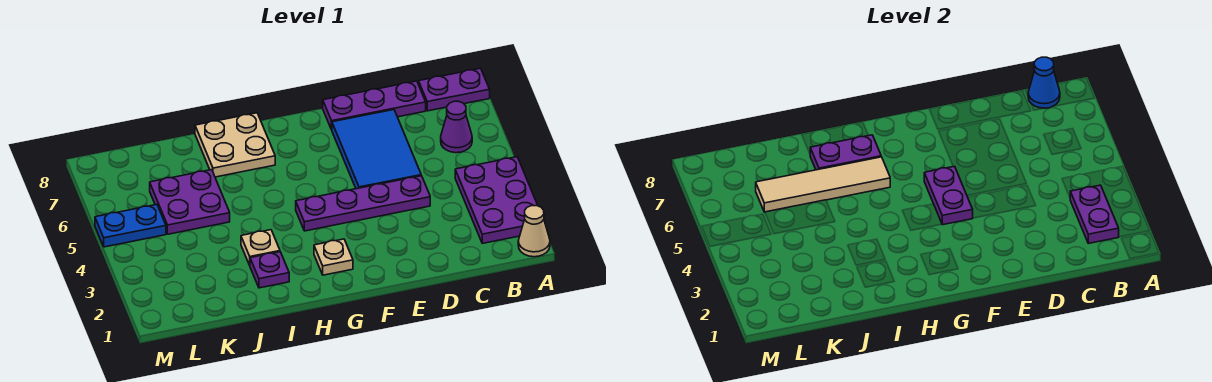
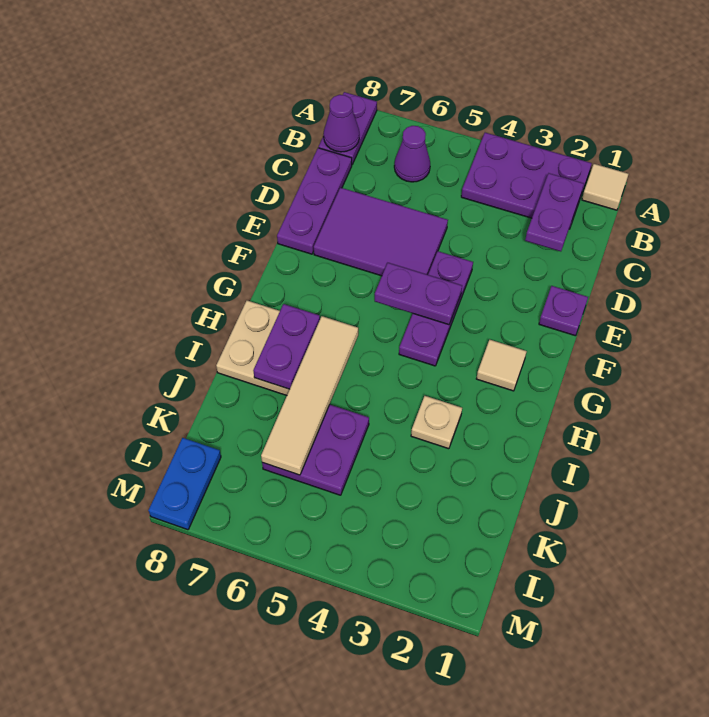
tan 1x1 cone [518,206,550,257] -> tan 1x1 tile [582,164,629,210]
purple 1x2 plate [1070,185,1119,243] -> purple 1x2 plate turned to [525,173,584,251]
blue 1x1 cone [1028,57,1060,108] -> purple 1x1 cone [324,95,360,152]
purple 1x4 plate [296,176,430,231] -> purple 1x3 plate [399,251,473,366]
blue 2x3 tile [332,110,421,189] -> purple 2x3 tile [314,188,448,276]
tan 1x1 plate [314,239,353,275] -> tan 1x1 tile [476,340,527,391]
purple 1x1 plate [250,252,289,288] -> purple 1x1 plate moved to [539,286,588,336]
blue 1x2 plate [95,205,166,247] -> blue 1x2 plate moved to [148,438,221,530]

